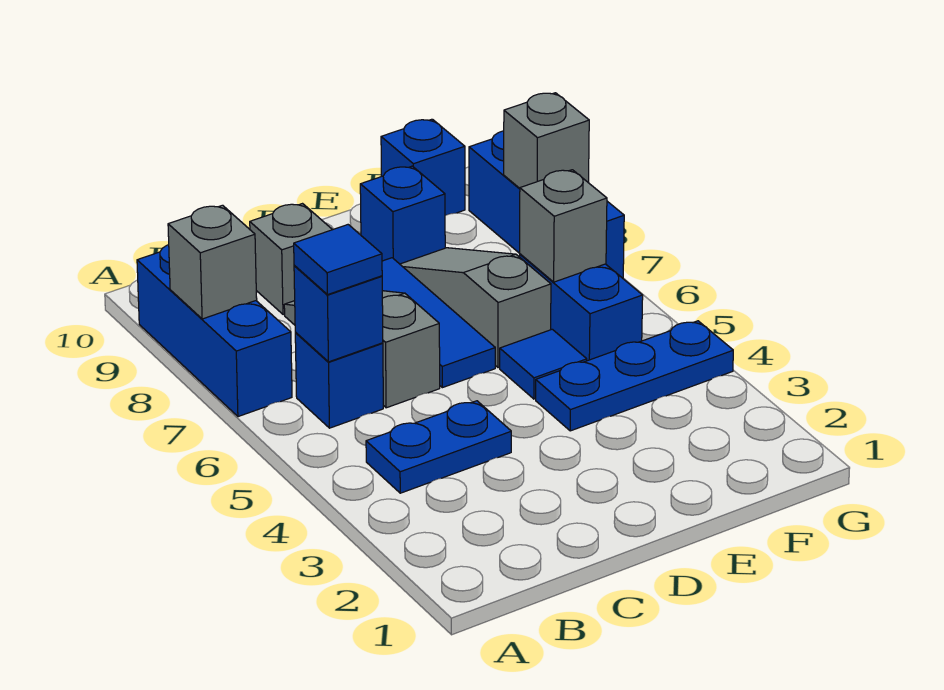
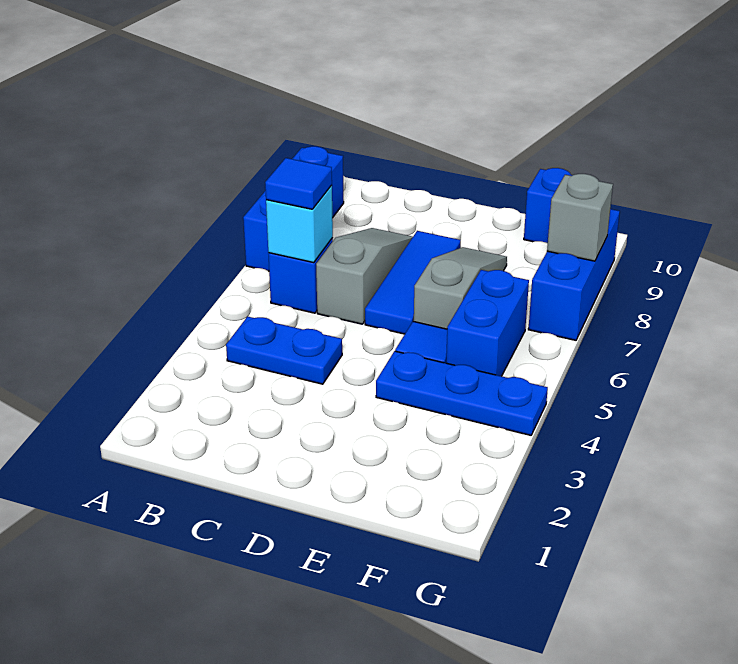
grey 1x1 brick [168,205,257,319] -> none
blue 1x1 brick [294,265,383,362] -> cyan 1x1 brick [266,185,333,263]
grey 1x1 brick [250,204,332,315] -> none
blue 1x1 brick [360,166,445,264] -> none
grey 1x1 brick [520,170,607,282] -> none

